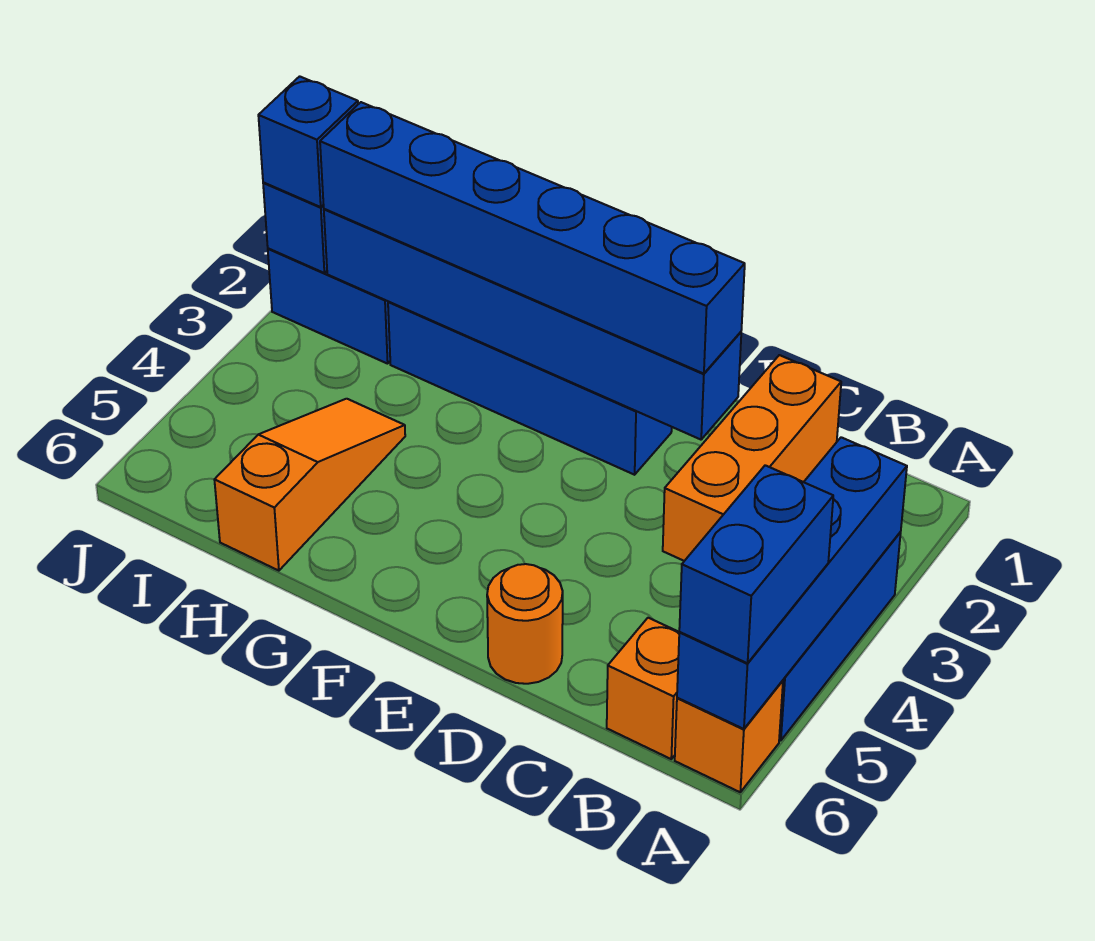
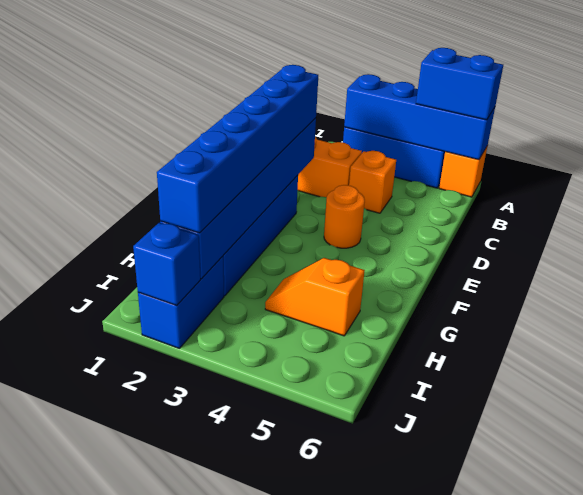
orange 1x1 brick [607,618,680,759] -> orange 1x1 brick moved to [349,151,396,213]
orange 1x1 round brick [487,564,563,684] -> orange 1x1 round brick moved to [324,185,365,248]
orange 1x3 slope [214,399,405,571] -> orange 1x2 slope [265,258,365,336]
blue 1x1 brick [258,76,358,207] -> none

